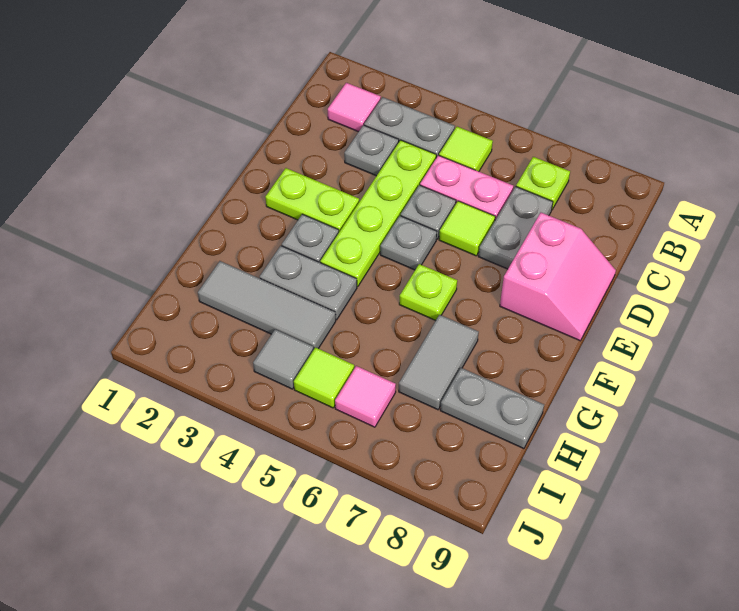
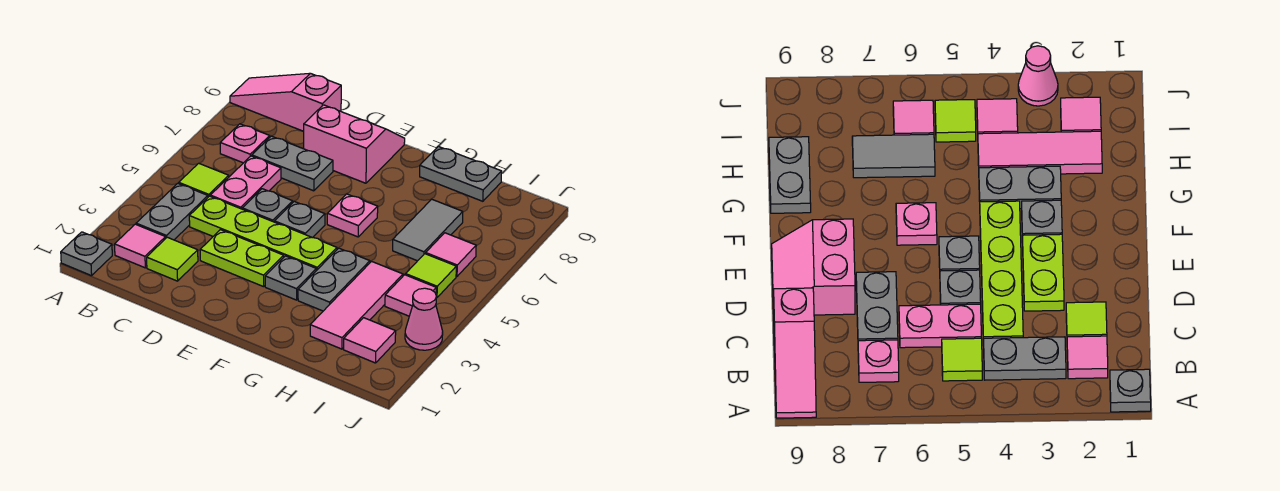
none -> pink 1x3 slope [230,73,341,131]
lime 1x1 plate [516,157,570,209] -> pink 1x1 plate [220,124,270,163]
grey 1x1 plate [344,125,399,176] -> grey 1x1 plate moved to [61,232,112,276]
lime 1x1 tile [439,201,495,256] -> lime 1x1 tile moved to [147,237,198,281]
lime 1x2 plate [265,168,359,232] -> lime 1x2 plate turned to [200,230,284,287]
lime 1x1 plate [399,264,457,321] -> pink 1x1 plate [327,194,378,237]
grey 1x2 tile [399,315,479,410] -> grey 1x2 tile turned to [393,199,463,261]
grey 1x3 tile [198,261,336,349] -> pink 1x3 tile [310,261,403,349]
grey 1x2 plate [440,368,544,449] -> grey 1x2 plate turned to [420,146,502,201]
none -> pink 1x1 tile [344,318,396,363]
grey 1x1 tile [253,329,314,389] -> pink 1x1 tile [385,275,436,316]
none -> pink 1x1 cone [405,288,443,350]

